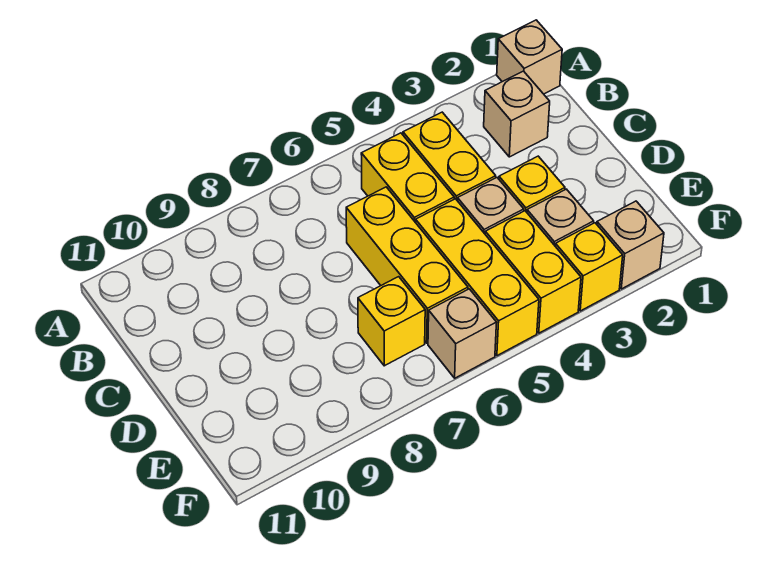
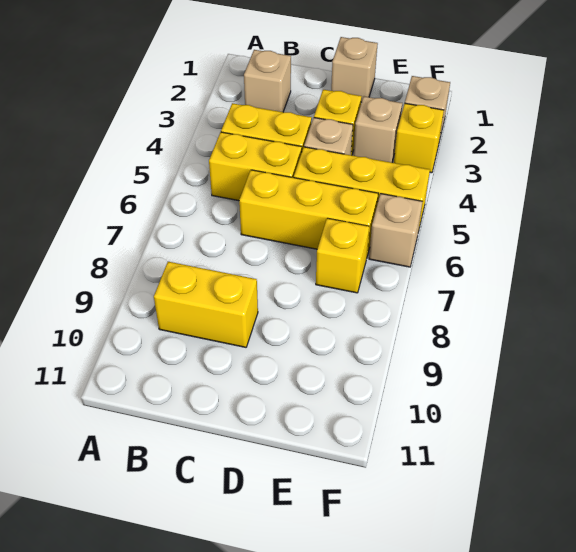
tan 1x1 brick [497,20,562,94] -> tan 1x1 brick moved to [331,37,378,102]
yellow 1x2 brick [485,211,581,333] -> yellow 1x2 brick moved to [154,262,258,347]

